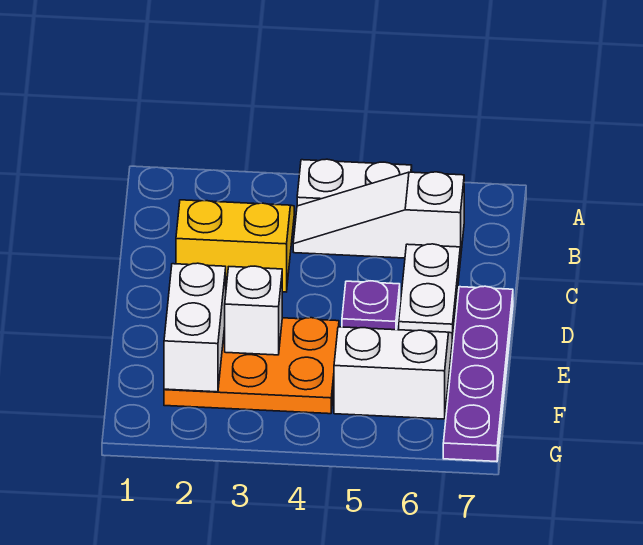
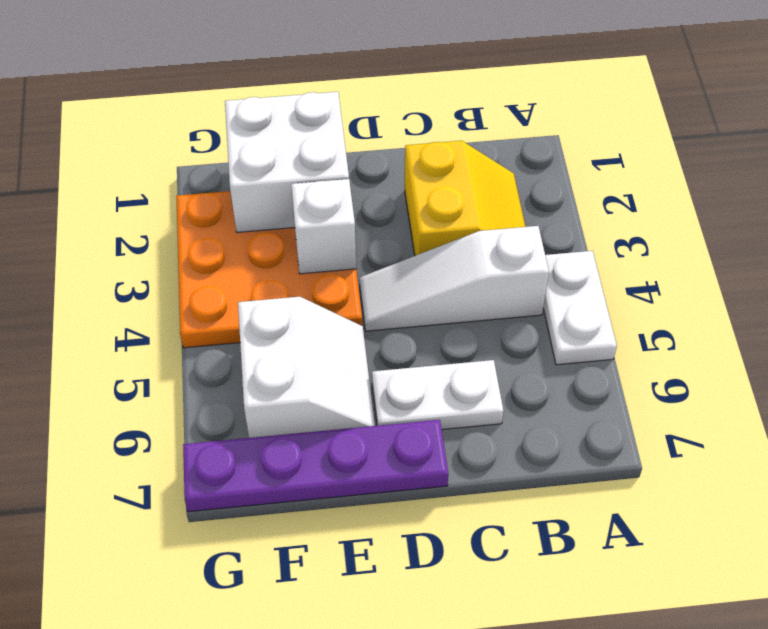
white 1x3 slope [293,172,464,261] -> white 1x3 slope turned to [360,226,549,331]
purple 1x1 plate [342,281,400,330] -> none
orange 2x3 plate [164,318,339,414] -> orange 3x3 plate [176,191,362,348]
white 1x2 brick [164,263,226,392] -> white 2x2 brick [225,92,349,232]

